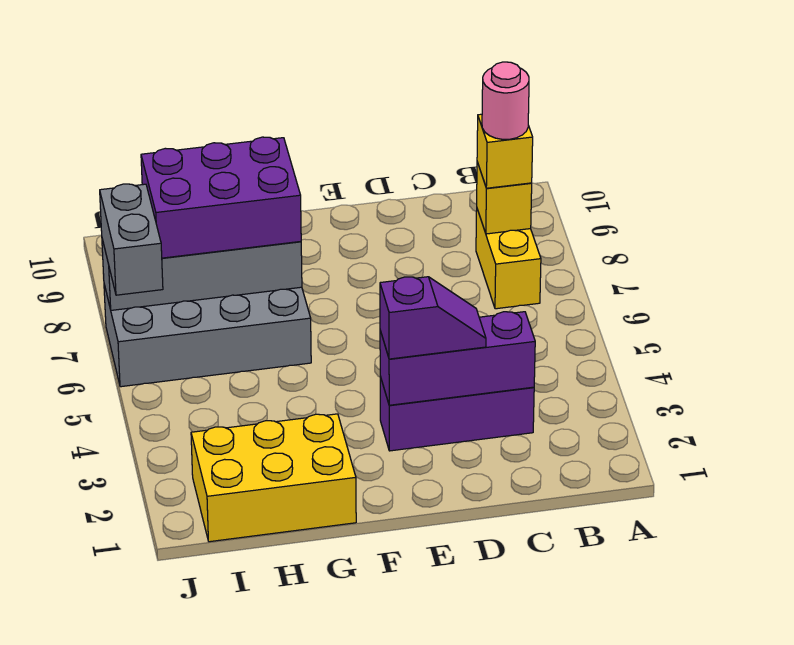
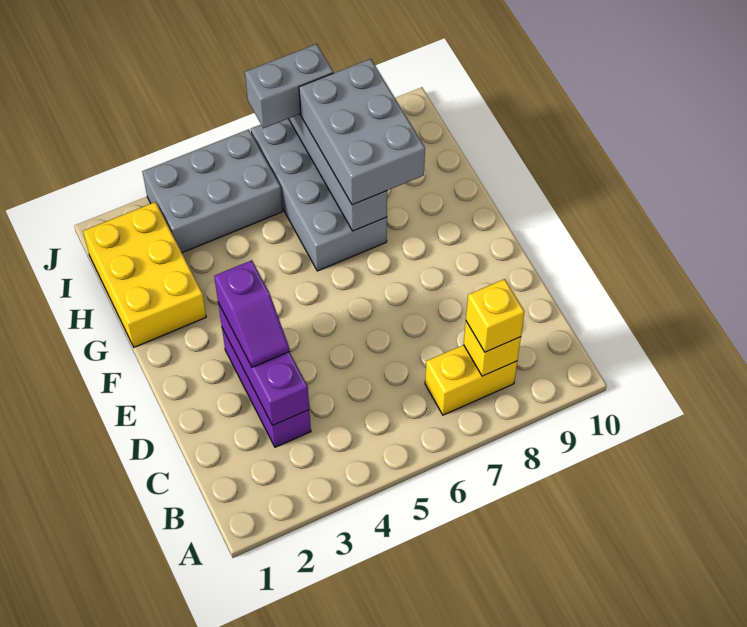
pink 1x1 round brick [482,62,529,139] -> none
purple 2x3 brick [141,137,301,258] -> grey 2x3 brick [299,59,425,205]
none -> grey 2x3 brick [142,129,283,253]

